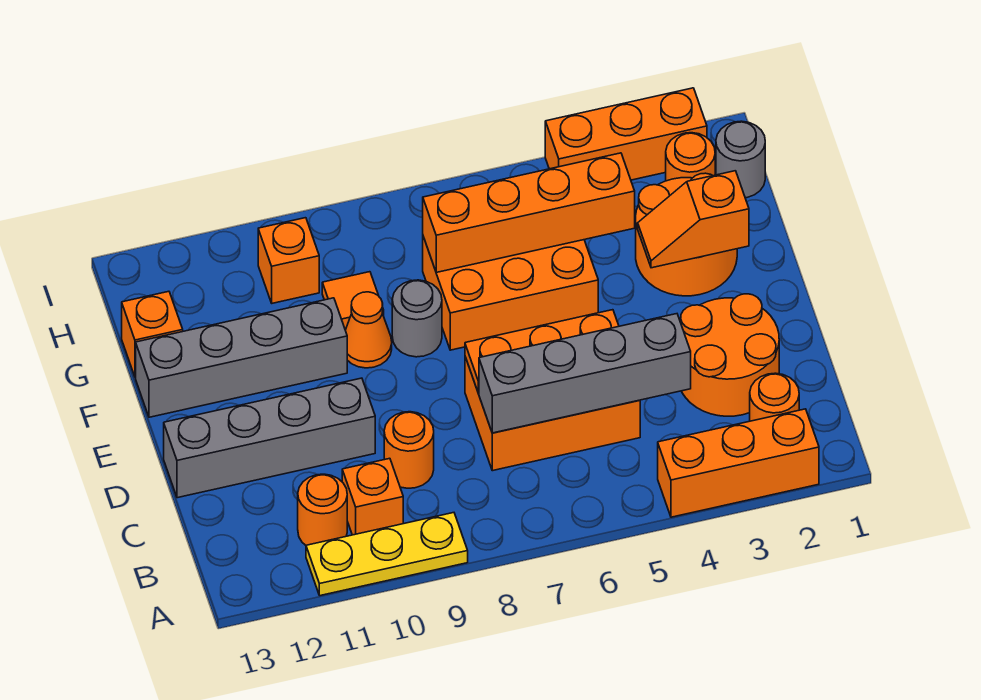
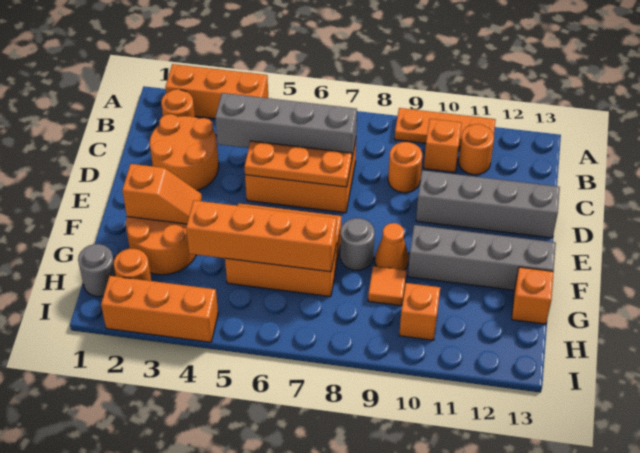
yellow 1x3 plate [306,513,468,596] -> orange 1x3 plate [395,108,496,147]

